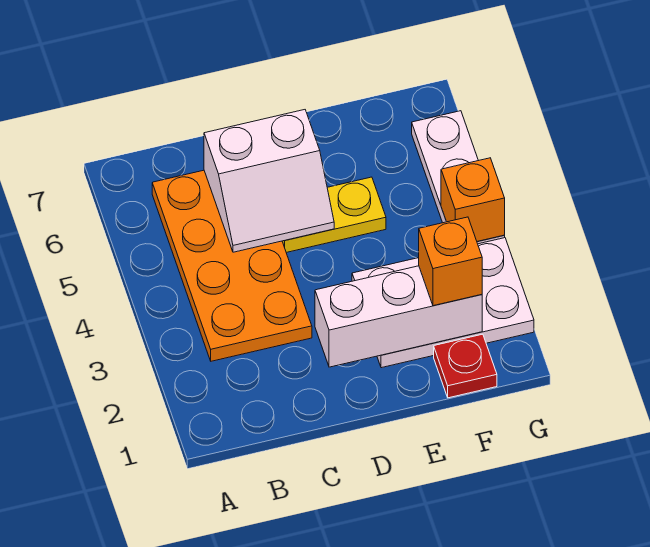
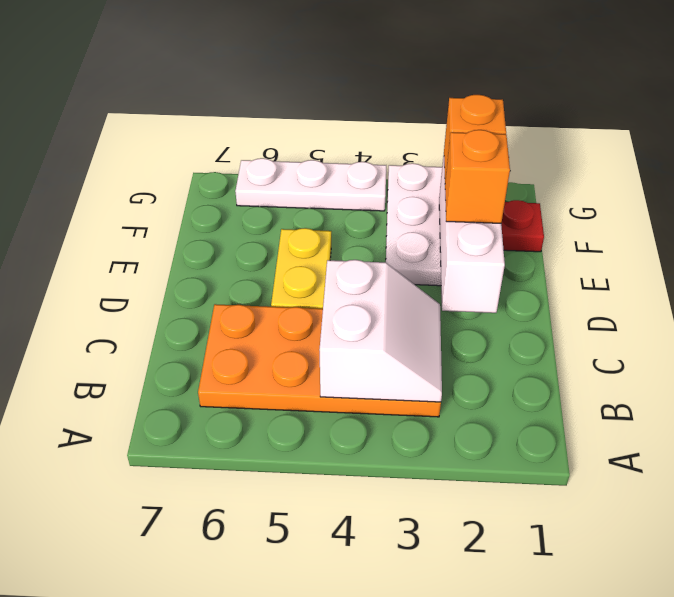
white 2x2 slope [204,110,334,252] -> white 2x2 slope moved to [320,260,442,402]
orange 1x1 brick [441,158,505,242] -> orange 1x1 brick moved to [445,130,510,223]

